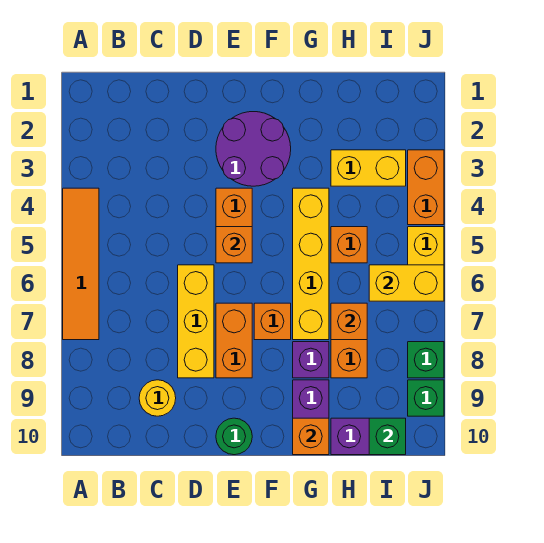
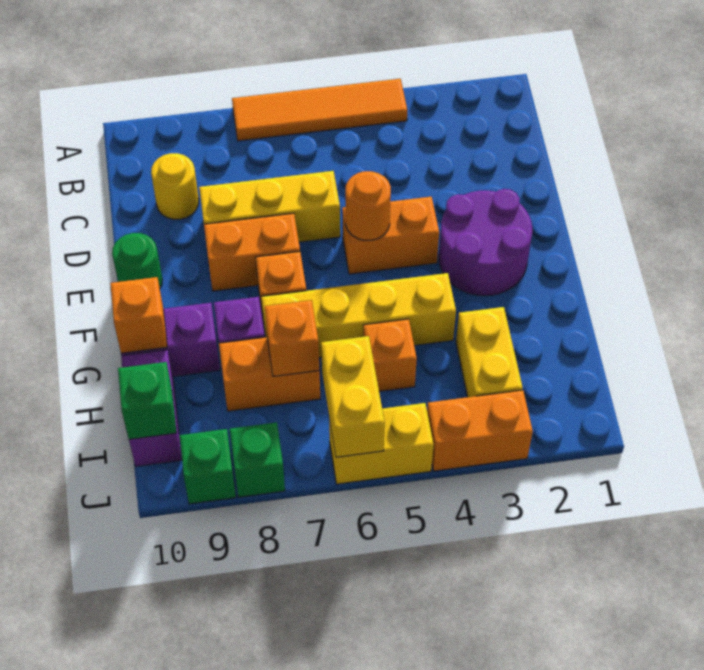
orange 1x1 brick [216,227,252,263] -> orange 1x1 round brick [345,171,391,240]

